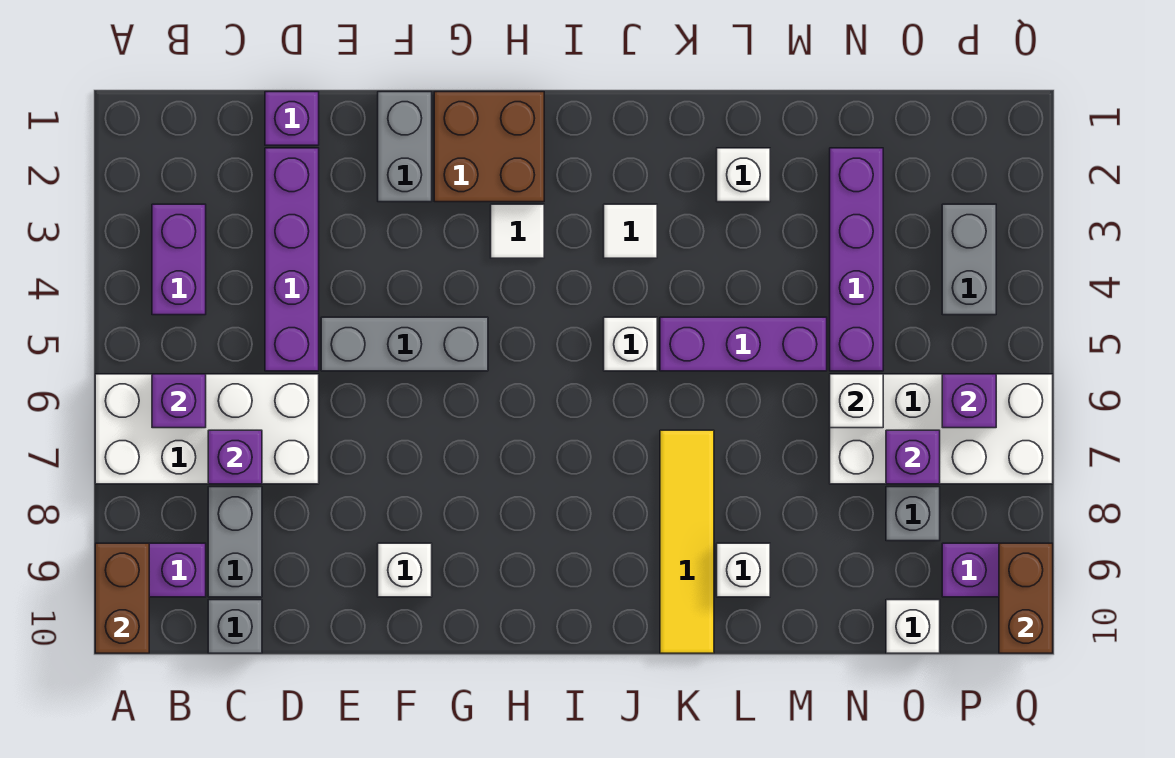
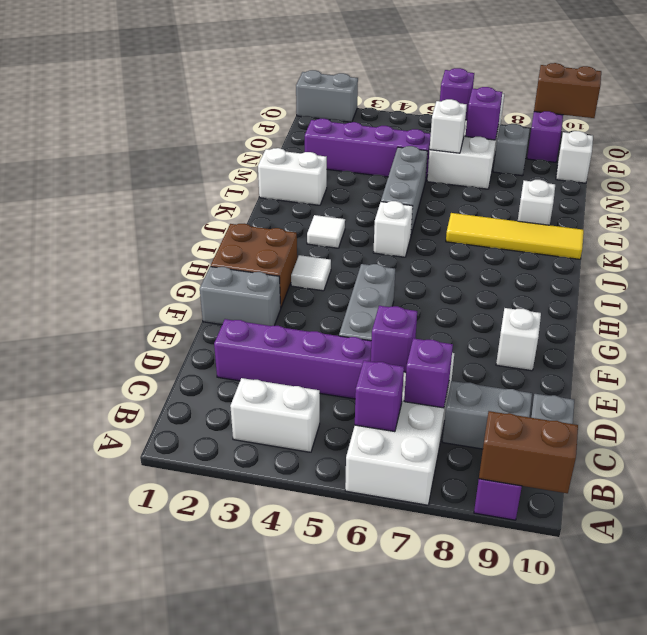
purple 1x2 brick [152,204,206,315] -> white 1x2 brick [230,378,320,452]
purple 1x1 brick [265,92,319,145] -> purple 1x1 brick moved to [371,306,417,372]
purple 1x3 brick [660,317,827,371] -> grey 1x3 brick [381,146,428,235]
white 1x1 brick [717,148,770,202] -> white 1x2 brick [258,148,327,205]
grey 1x2 brick [942,204,996,315] -> grey 1x2 brick moved to [296,70,358,122]

